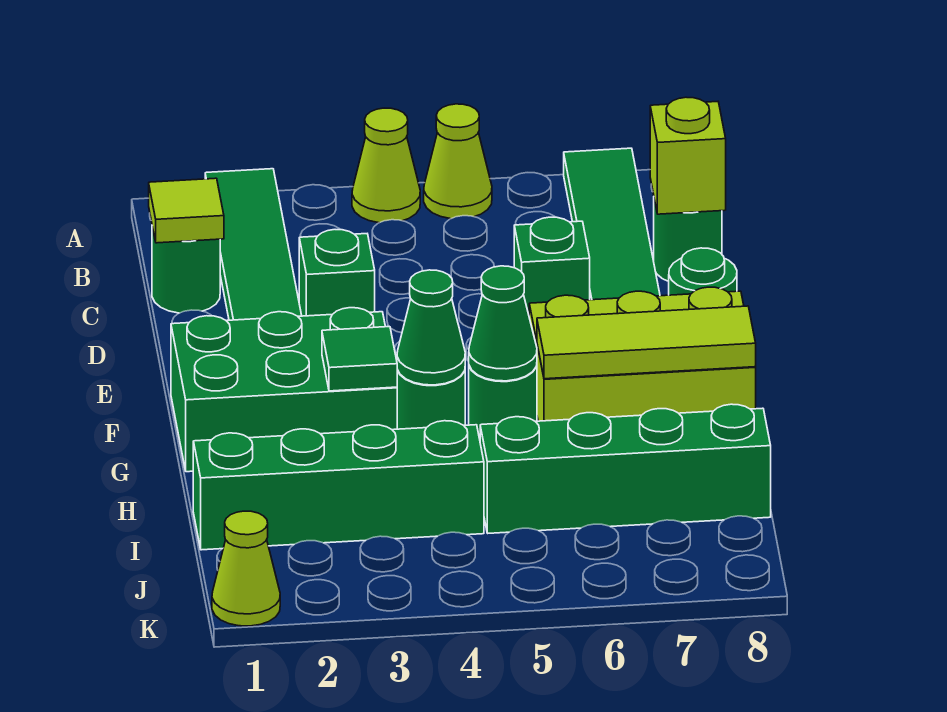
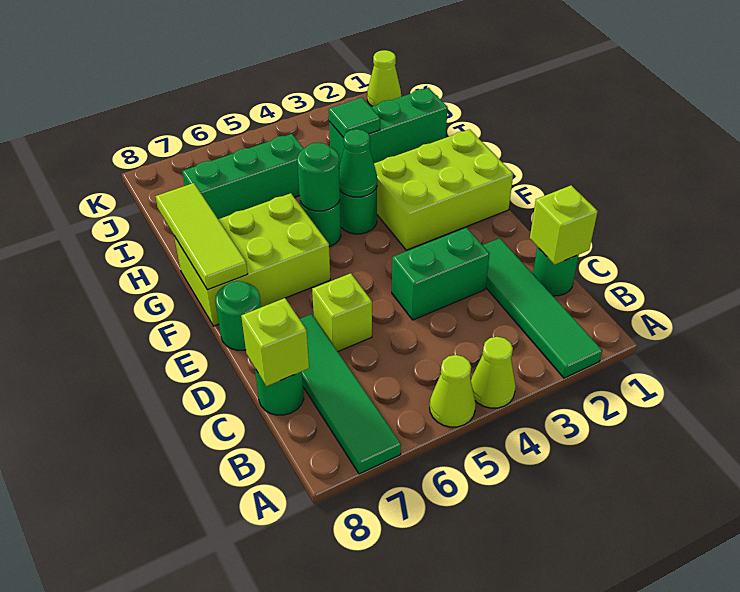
lime 1x1 tile [149,178,224,243] -> lime 1x1 brick [530,185,598,264]
green 1x1 brick [299,230,375,316] -> green 1x2 brick [392,228,489,320]
green 1x1 brick [514,217,590,314] -> lime 1x1 brick [312,273,372,351]
green 2x3 brick [171,308,397,472] -> lime 2x3 brick [374,129,513,250]
green 1x1 tile [322,327,397,391] -> green 1x1 tile moved to [329,98,380,138]
green 1x1 cone [469,266,537,381] -> green 1x1 round brick [297,143,340,211]
lime 1x3 tile [537,306,756,379] -> lime 1x3 tile turned to [156,183,248,290]
green 1x4 brick [193,421,484,550] -> green 1x3 brick [329,88,448,167]
green 1x4 brick [480,404,771,533] -> green 1x3 brick [182,134,304,219]

